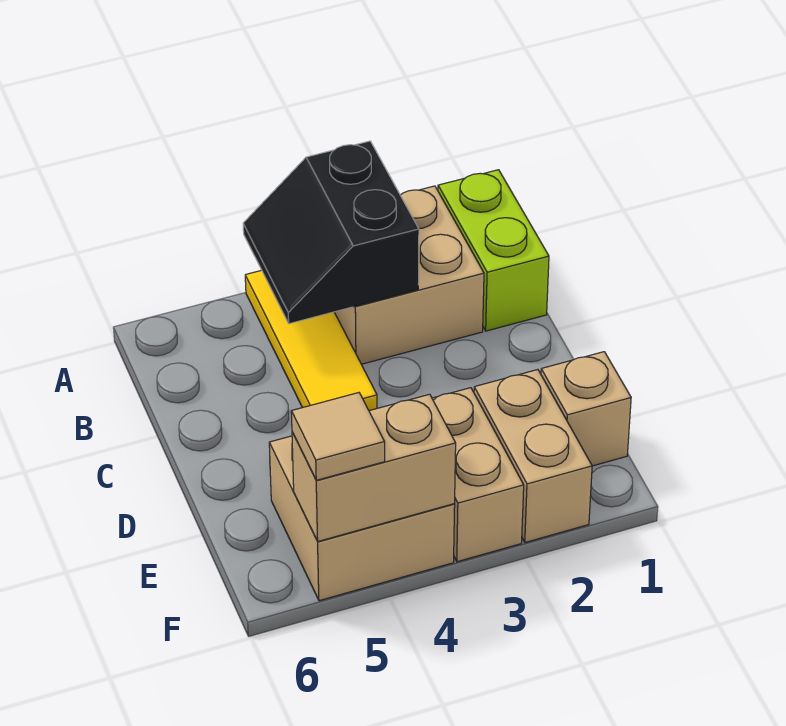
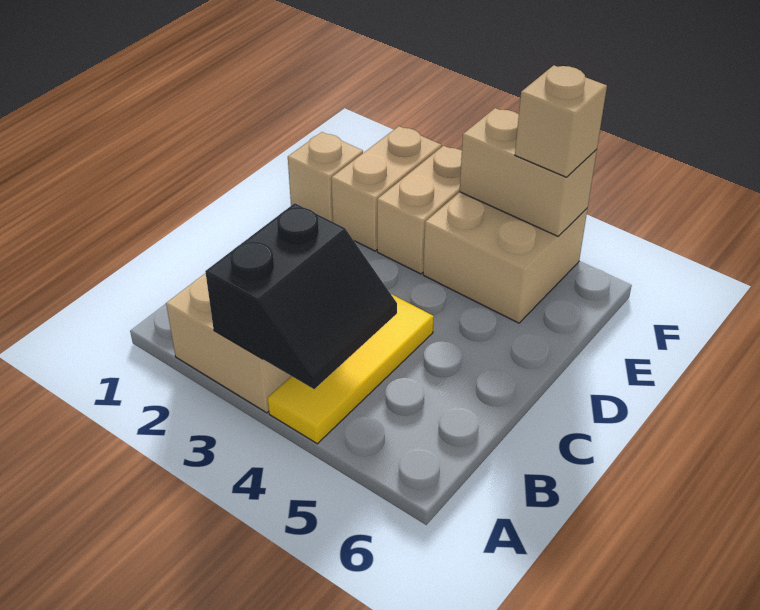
lime 1x2 brick [438,170,549,331] -> none
tan 1x1 tile [291,393,385,480] -> tan 1x1 brick [515,65,607,177]

